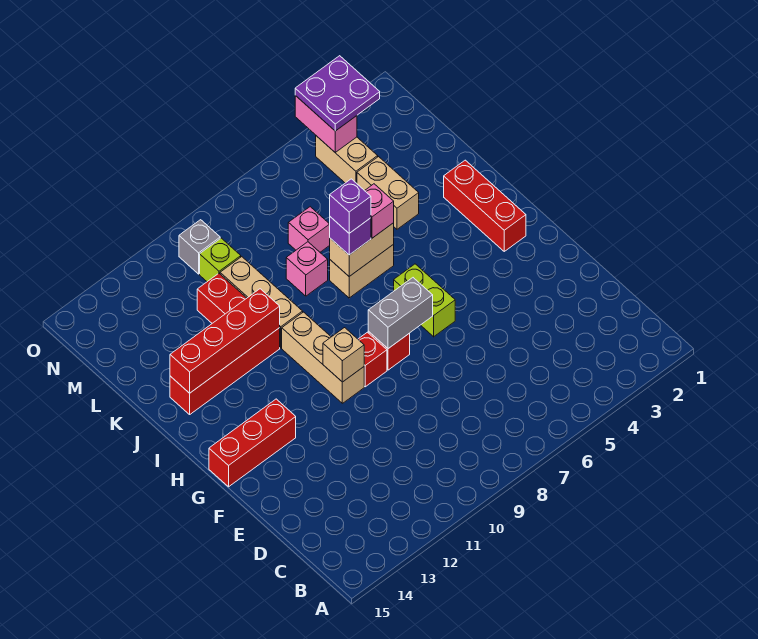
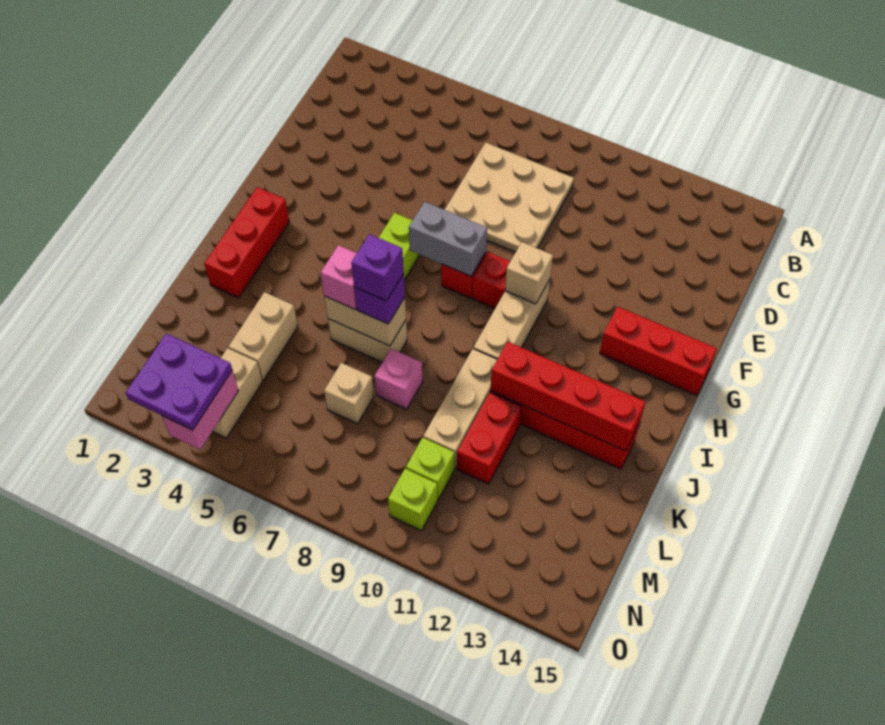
none -> tan 3x3 plate [445,143,574,252]
pink 1x1 brick [288,207,330,252] -> tan 1x1 brick [324,363,374,424]
grey 1x1 brick [179,220,220,274] -> lime 1x1 brick [388,469,438,531]

